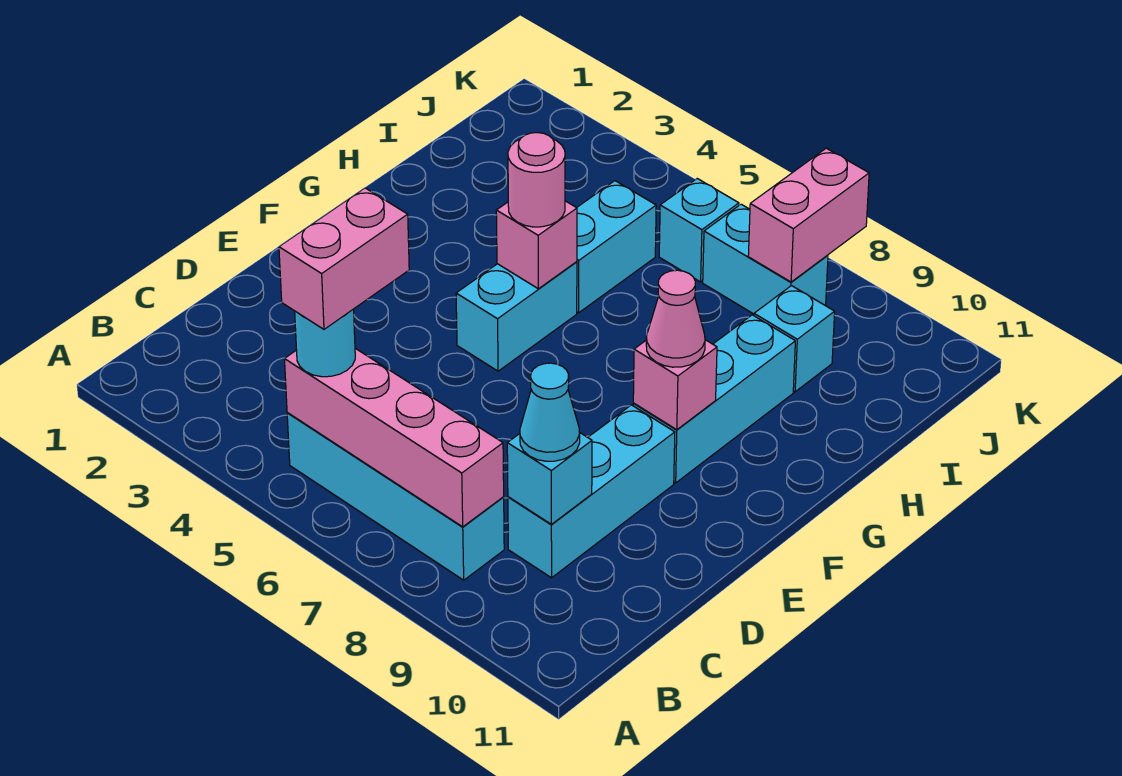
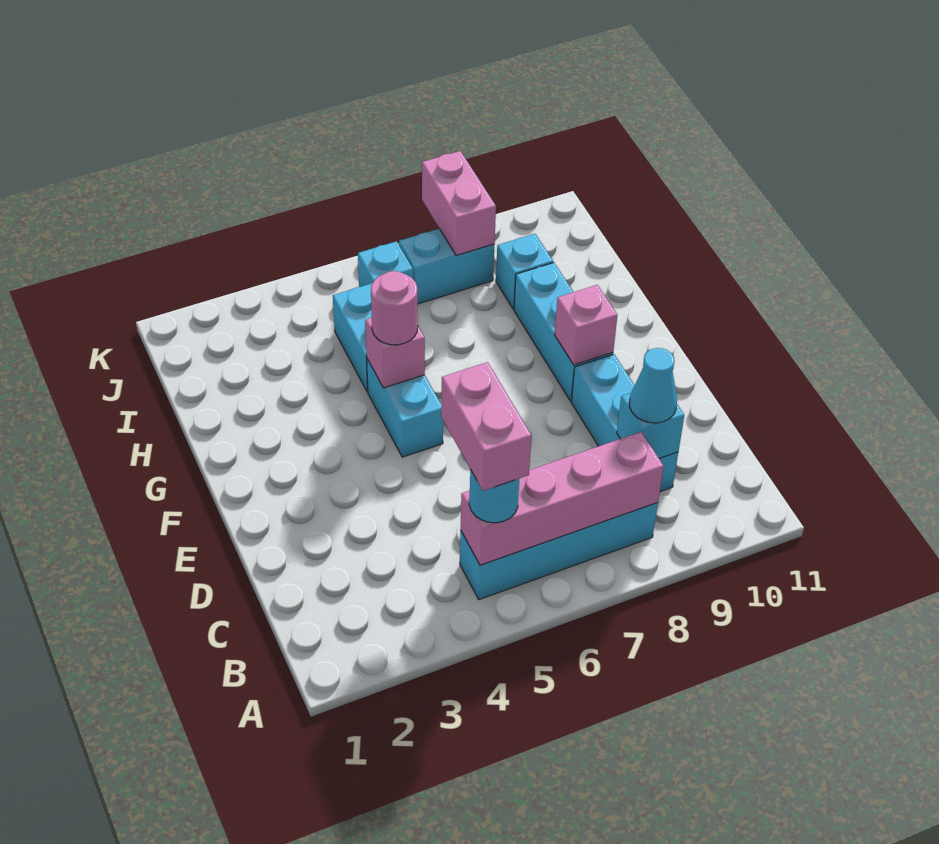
pink 1x1 cone [646,270,705,367] -> none

